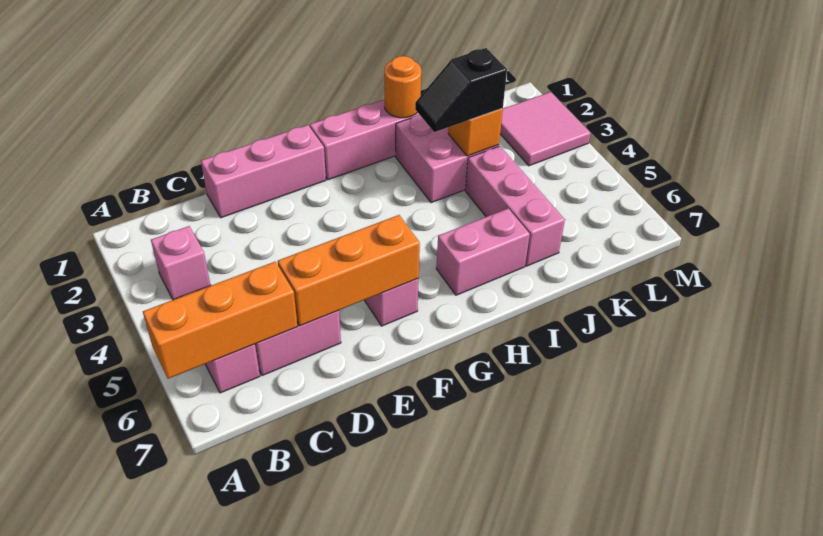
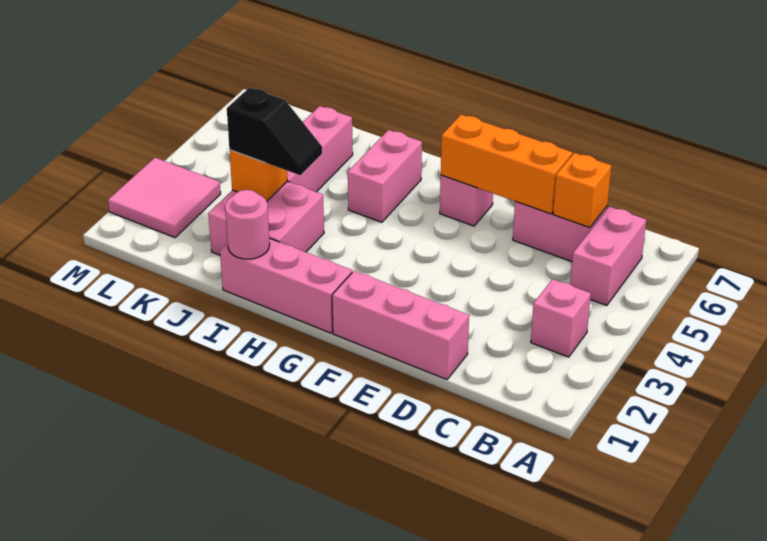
orange 1x3 brick [143,262,298,379] -> orange 1x1 brick [553,153,611,228]
pink 1x2 brick [436,208,530,295] -> pink 1x2 brick turned to [348,130,422,222]
orange 1x1 round brick [385,56,421,118] -> pink 1x1 round brick [225,190,270,259]

